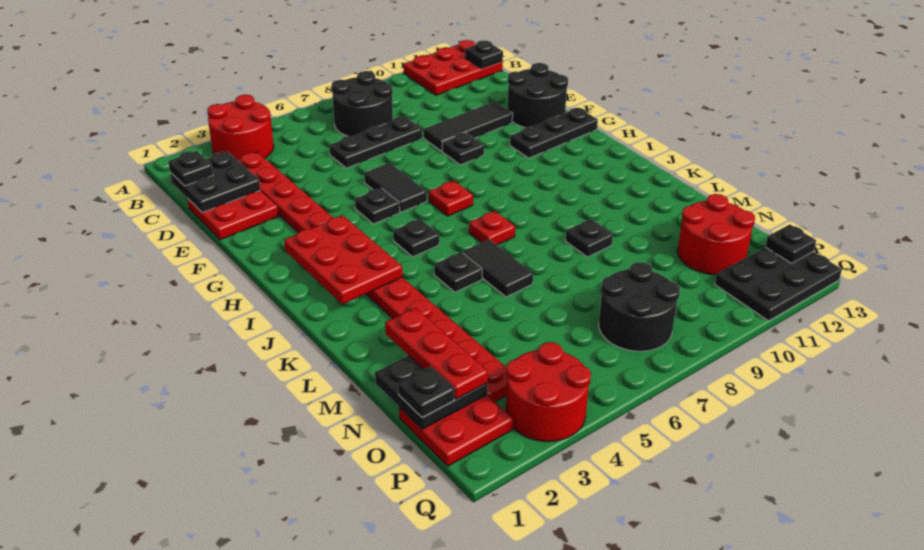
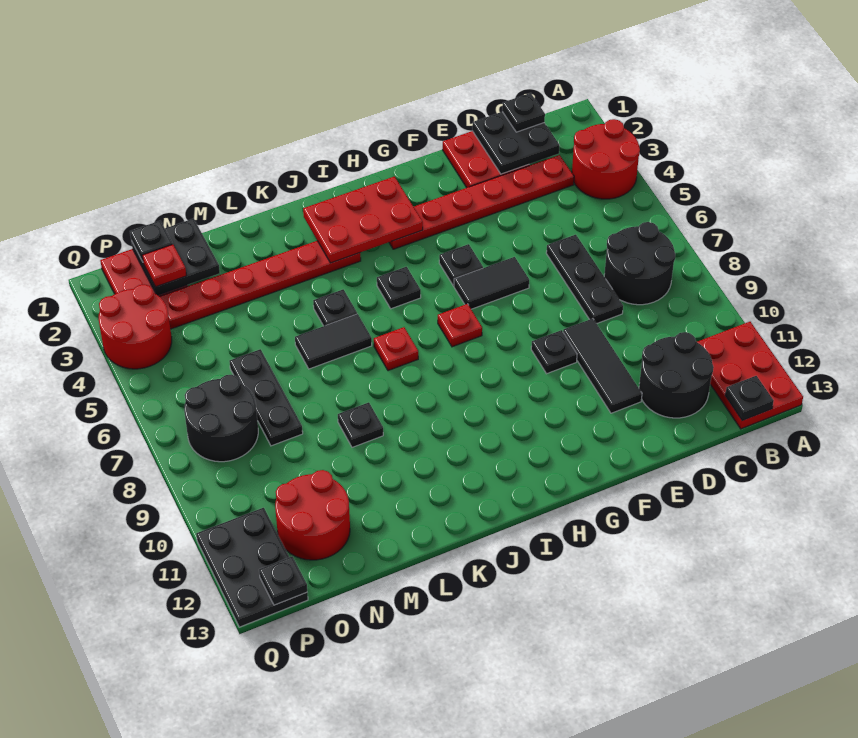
black 2x2 round brick [507,63,568,127] -> black 2x2 round brick moved to [639,332,714,418]
black 1x3 plate [510,108,598,158] -> black 1x3 plate moved to [229,349,303,446]
red 1x3 plate [385,308,488,399] -> red 1x1 plate [142,244,186,287]

